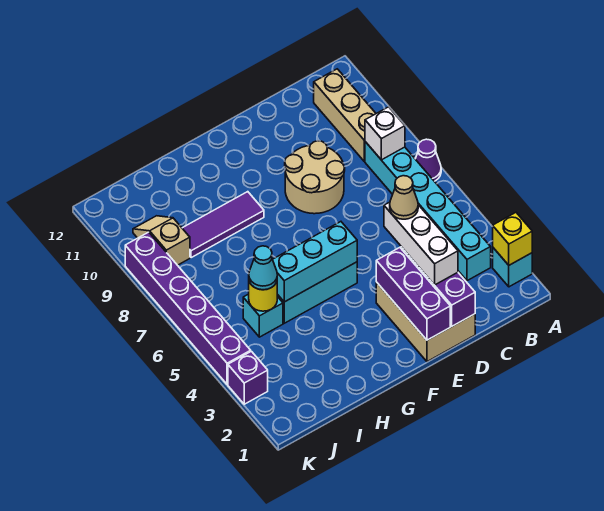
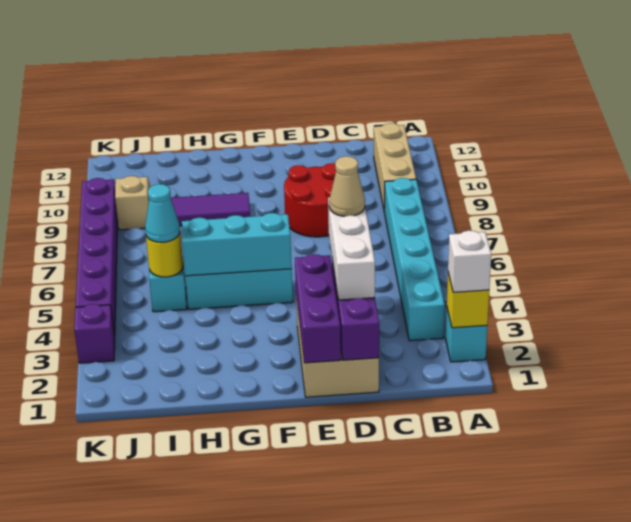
purple 1x1 cone [416,139,441,181] -> none
white 1x1 brick [365,107,405,160] -> white 1x1 brick moved to [448,230,491,292]
tan 2x2 round brick [285,141,345,214] -> red 2x2 round brick [284,163,336,237]

